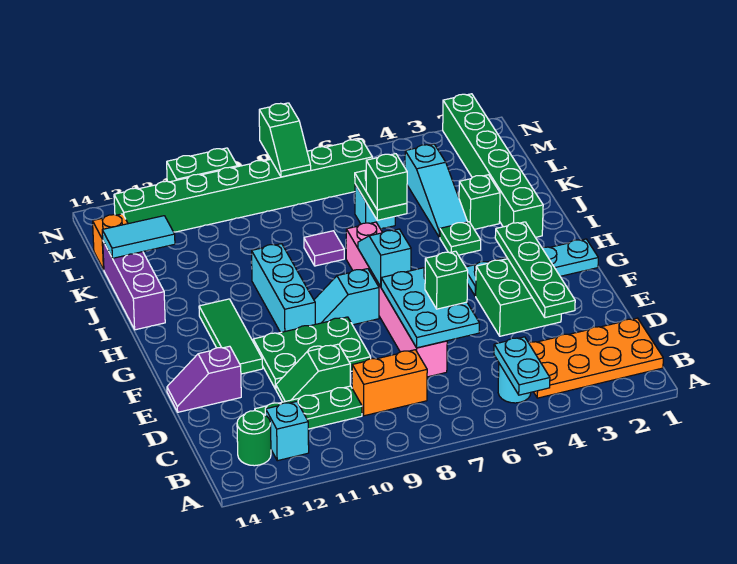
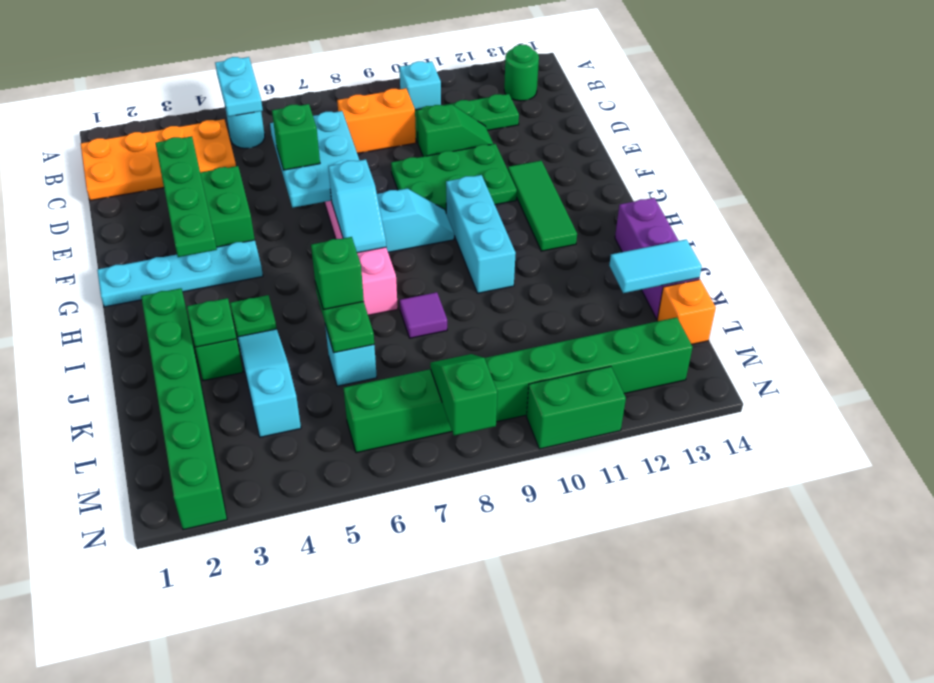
cyan 1x1 brick [266,402,309,461] -> cyan 1x1 brick moved to [399,61,441,110]
purple 1x2 slope [167,346,241,412] -> none
none -> green 1x1 plate [187,298,237,347]

